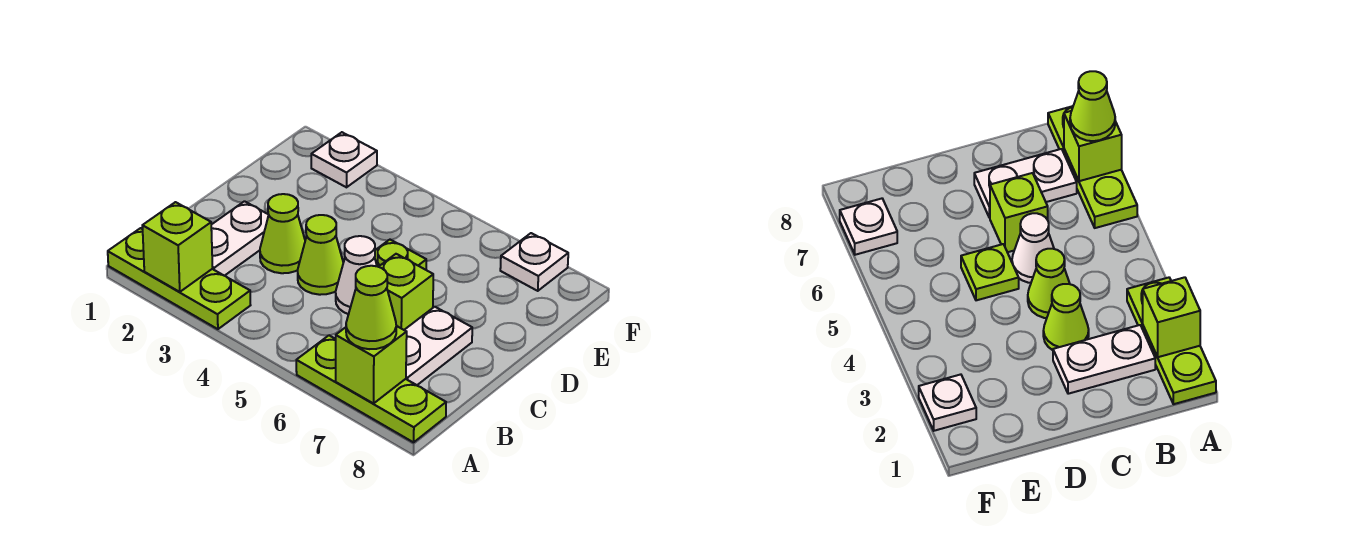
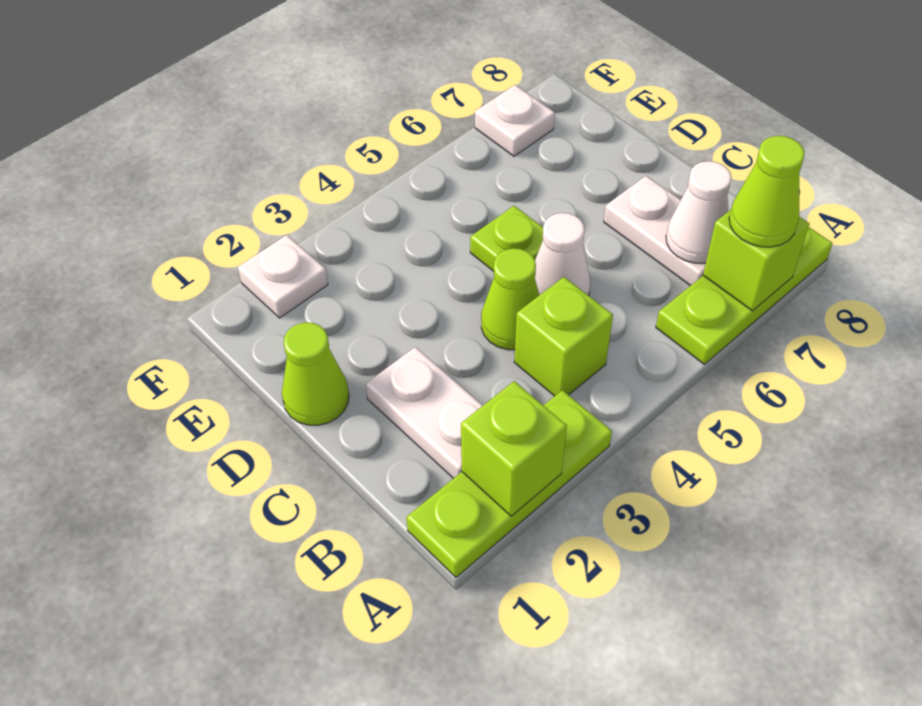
none -> white 1x1 cone [666,161,732,263]
lime 1x1 cone [260,194,305,273] -> lime 1x1 cone moved to [282,322,349,425]
lime 1x1 brick [379,254,433,330] -> lime 1x1 brick moved to [514,277,613,396]

